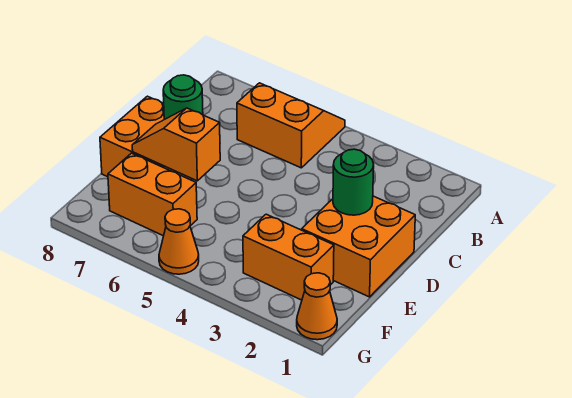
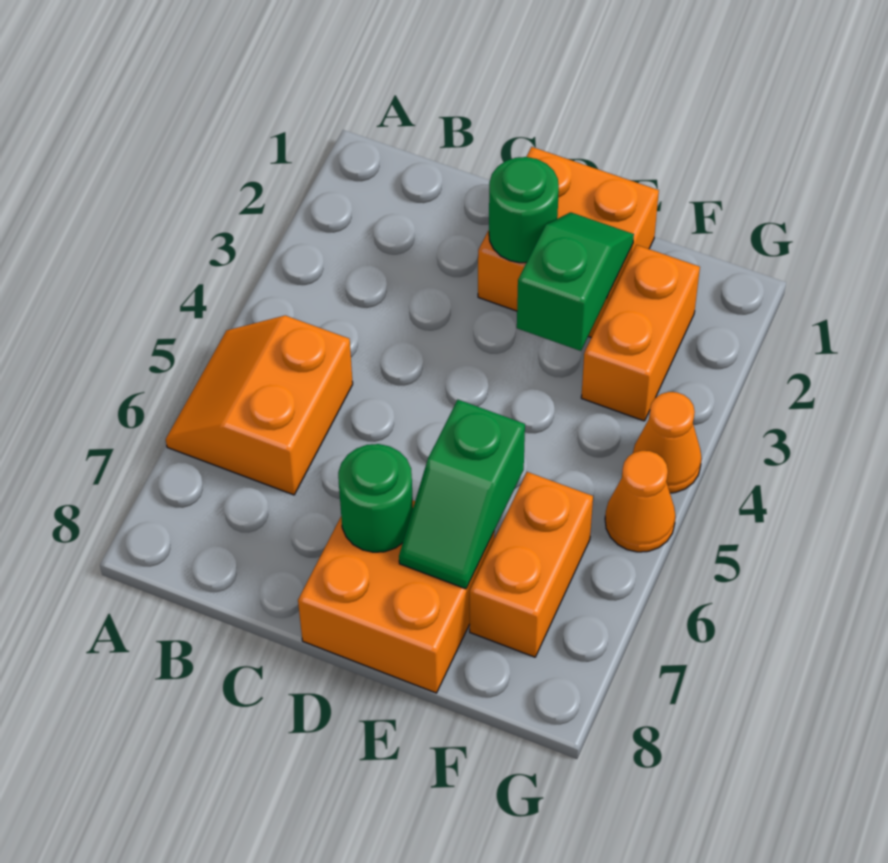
none -> green 1x2 slope [517,212,634,351]
orange 1x2 slope [132,108,220,181] -> green 1x2 slope [399,400,525,589]
orange 1x1 cone [297,273,337,340] -> orange 1x1 cone moved to [633,392,702,493]

